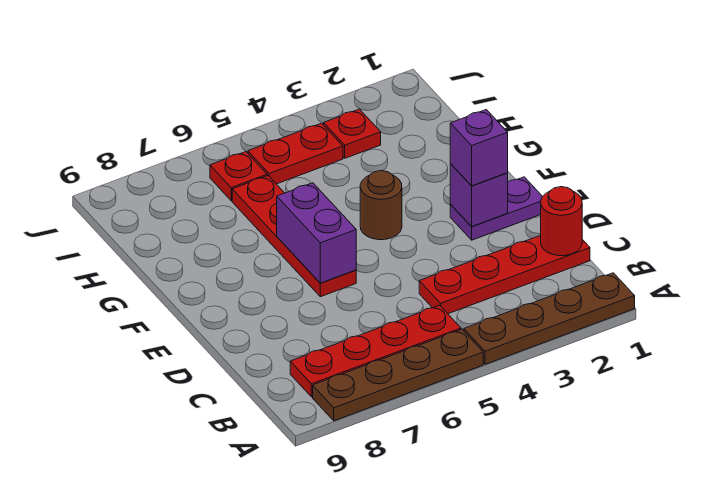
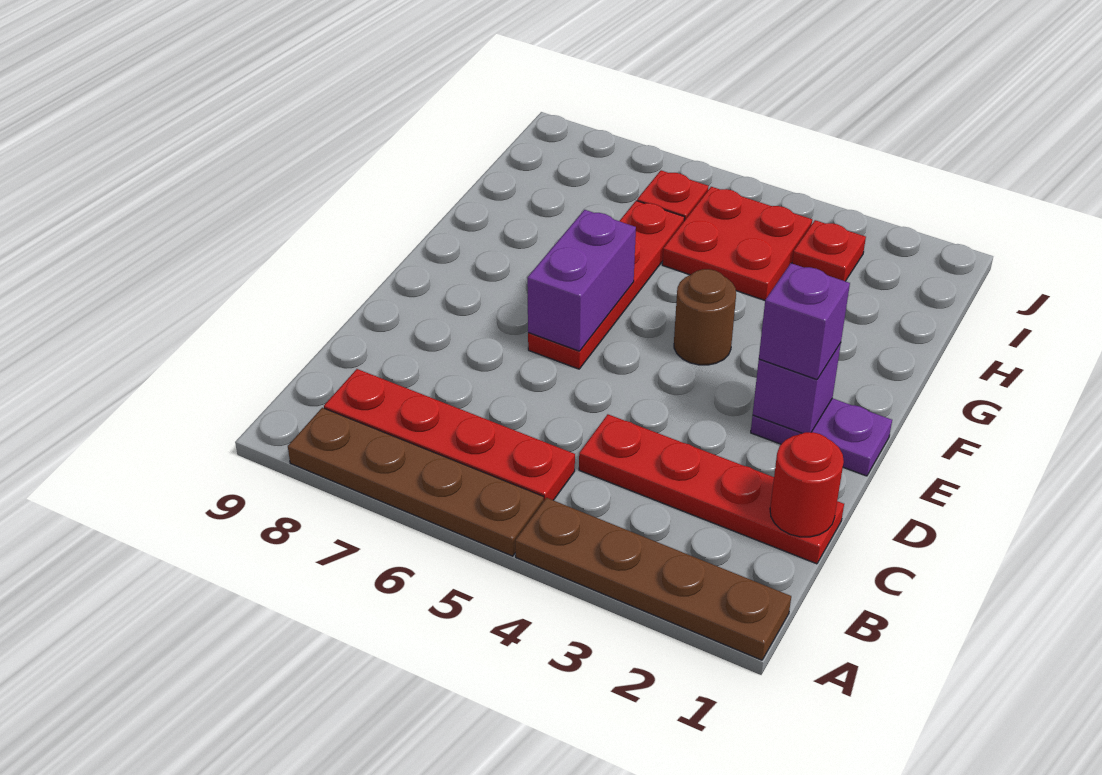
red 1x2 plate [248,123,343,184] -> red 2x2 plate [662,187,812,300]

